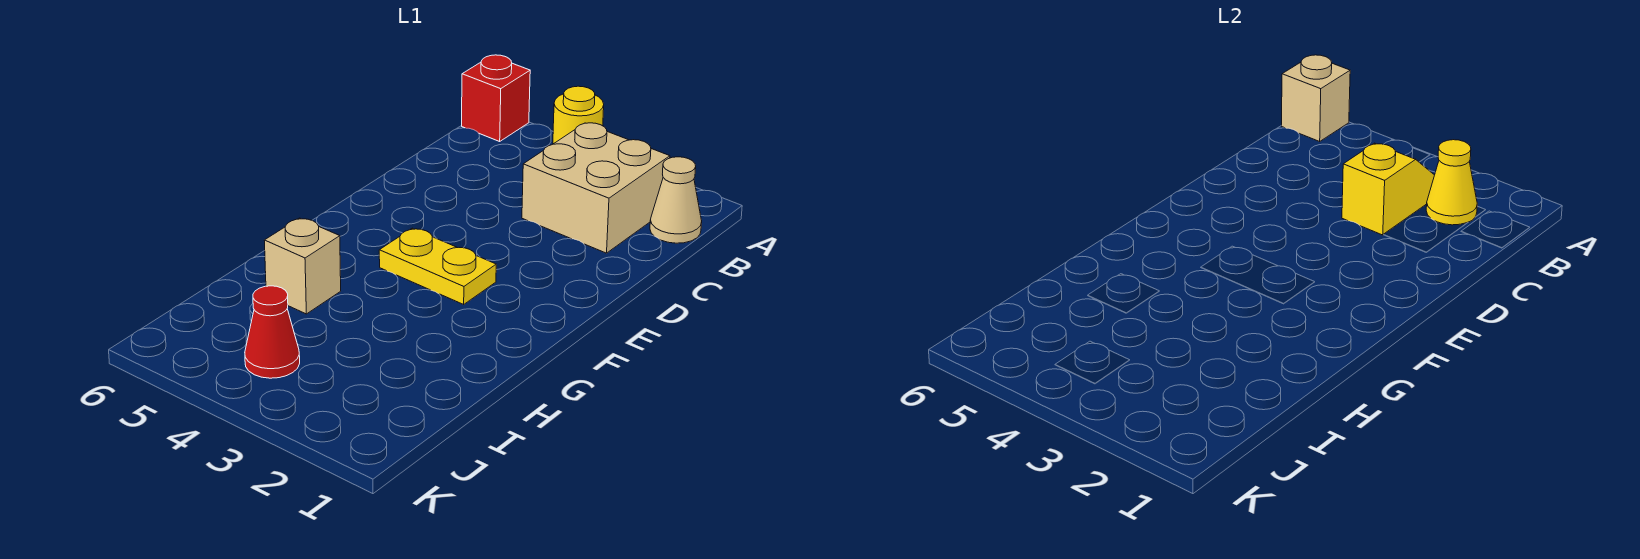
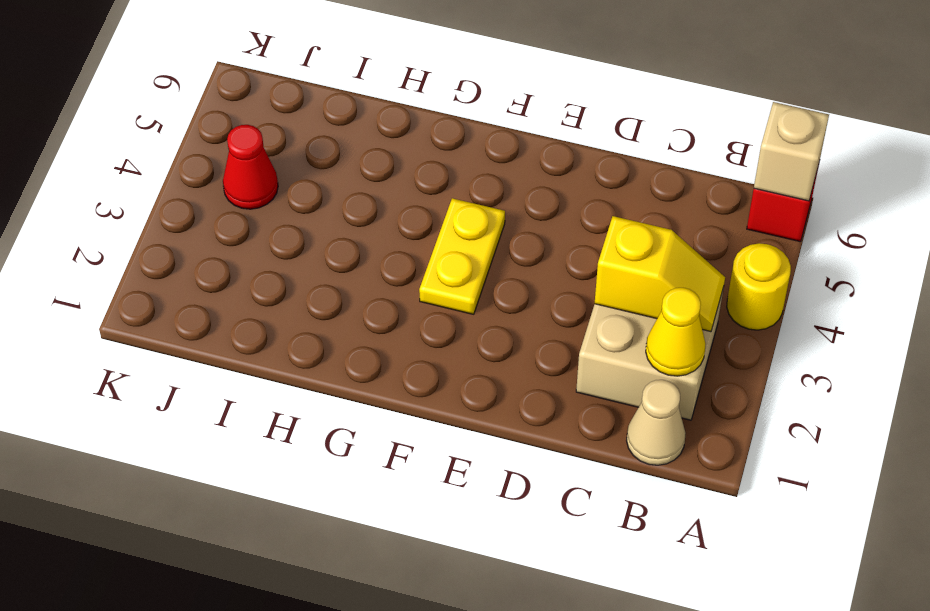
tan 1x1 brick [264,218,341,314] -> none

